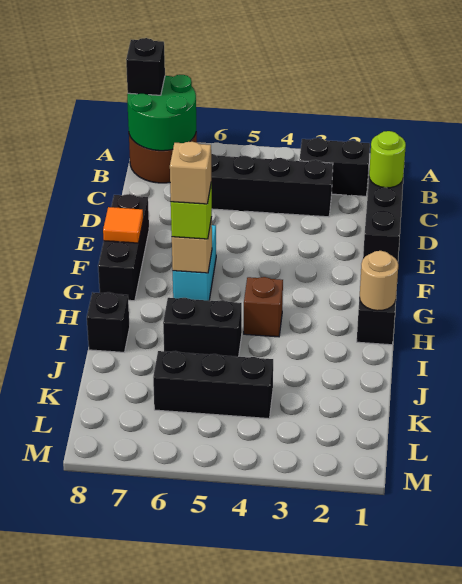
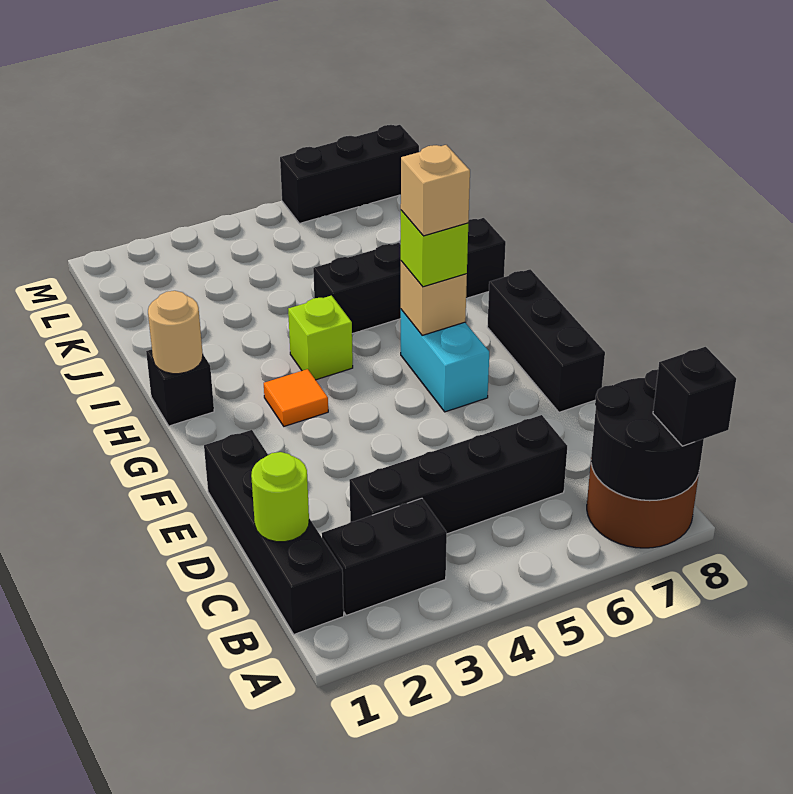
green 2x2 round brick [127,75,196,151] -> black 2x2 round brick [591,369,704,501]
orange 1x1 tile [103,207,143,243] -> orange 1x1 tile moved to [264,369,328,426]
brown 1x1 brick [244,277,283,337] -> lime 1x1 brick [288,296,353,380]
black 1x3 brick [153,351,273,419] -> black 1x3 brick moved to [280,125,419,223]

